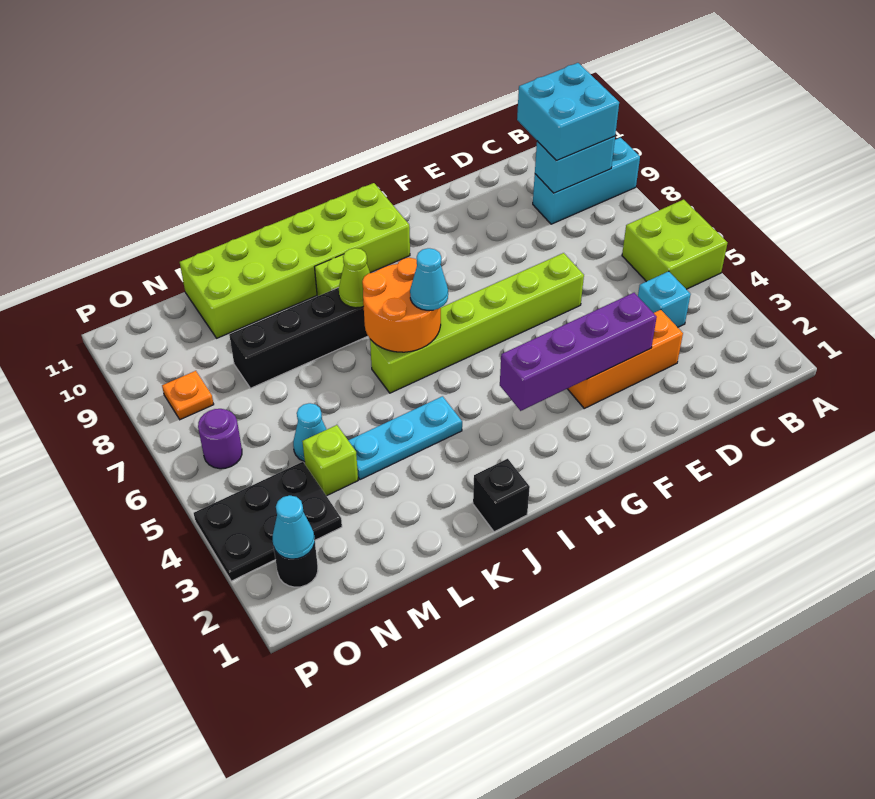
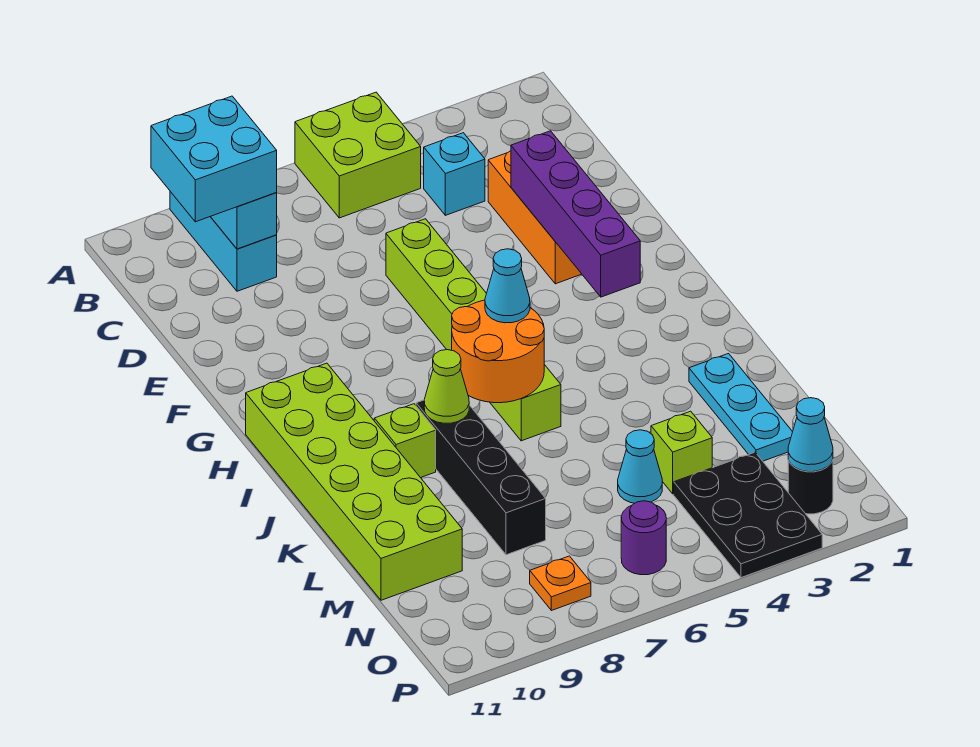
black 1x1 brick [473,459,530,532] -> none
cyan 1x3 plate [348,396,462,480] -> cyan 1x3 plate moved to [689,354,792,461]

